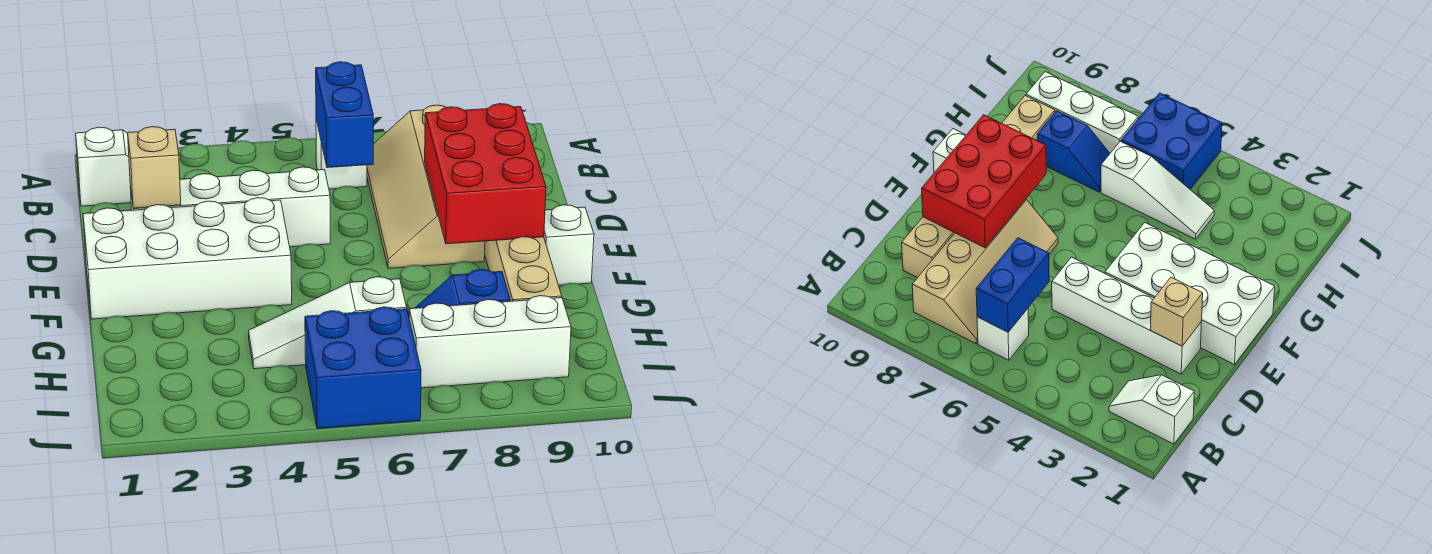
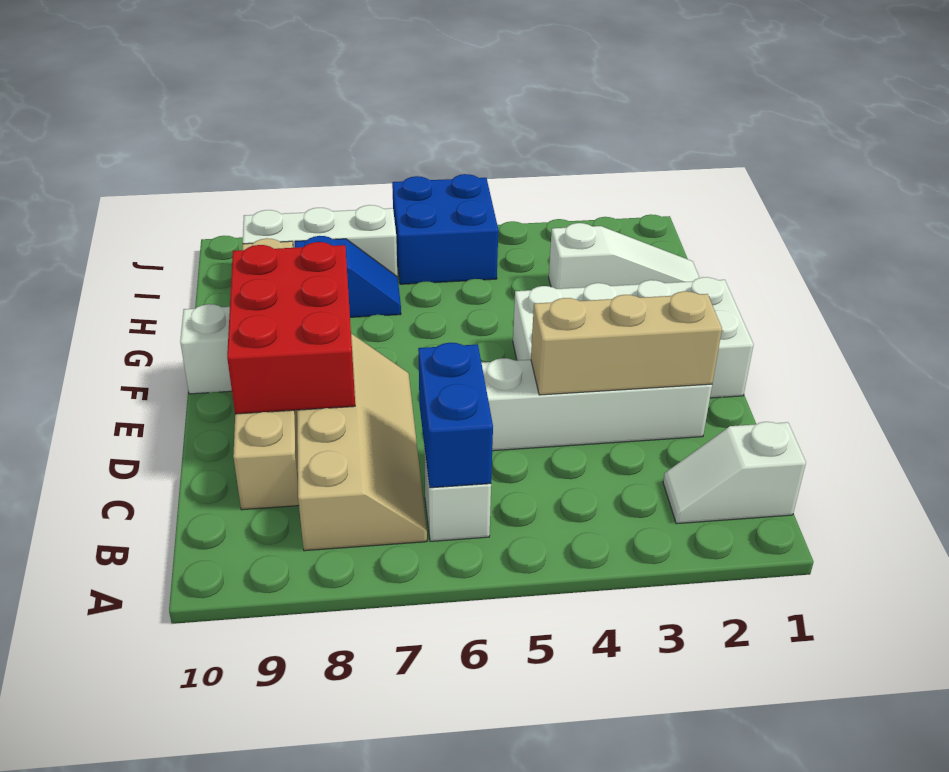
tan 1x1 brick [128,127,181,208] -> tan 1x3 brick [531,291,722,395]
white 1x3 slope [249,277,407,369] -> white 1x3 slope moved to [549,223,700,289]

